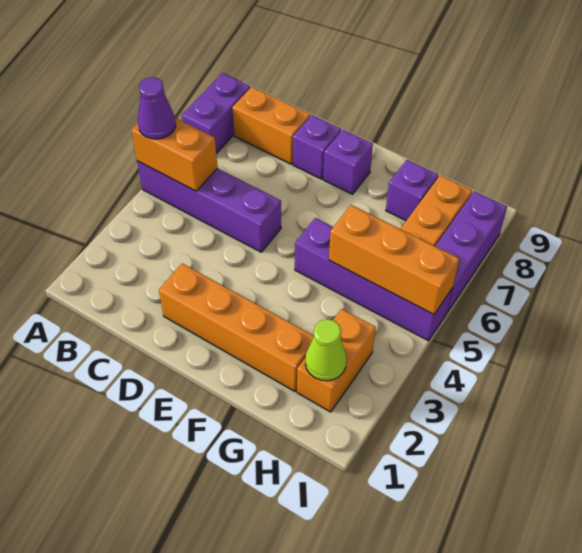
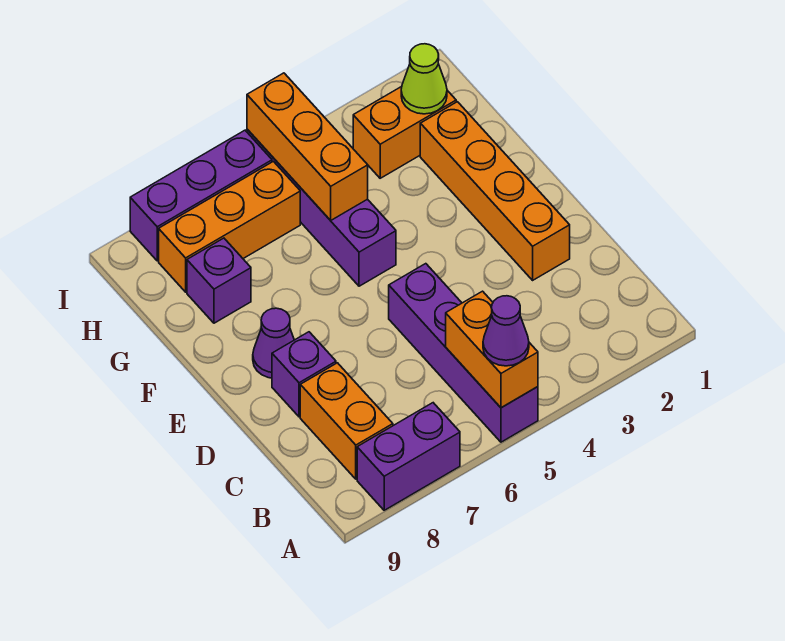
purple 1x1 brick [323,130,373,194] -> purple 1x1 cone [253,308,294,378]

